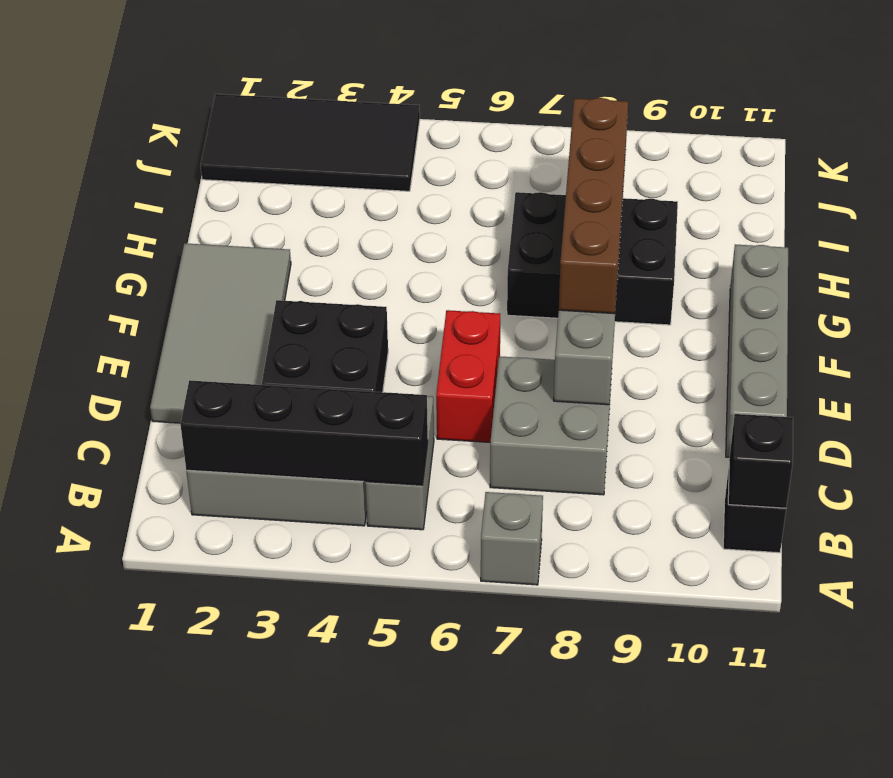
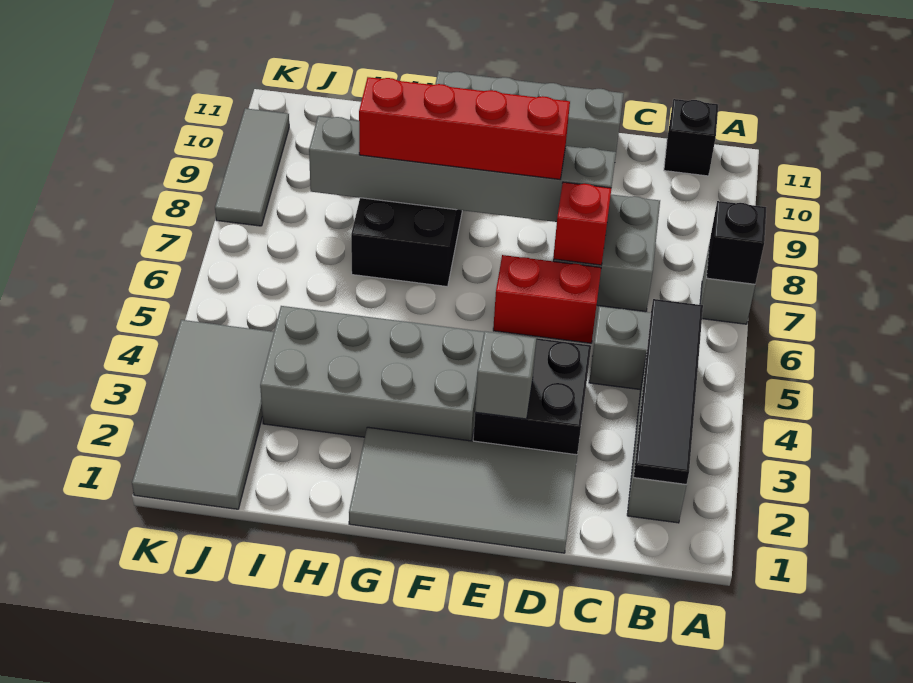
black 1x4 brick [180,380,428,485] -> black 1x4 tile [634,299,703,485]
black 1x1 brick [728,414,793,508] -> black 1x1 brick moved to [706,201,766,284]
none -> red 1x1 brick [553,182,611,265]
none -> grey 1x1 brick [475,331,536,419]
brown 1x4 brick [559,98,628,314] -> red 1x4 brick [359,77,570,179]
none -> grey 2x4 brick [260,306,484,441]
black 2x4 tile [200,94,420,191] -> grey 2x4 tile [132,320,274,509]
none -> grey 1x3 tile [215,108,289,226]

